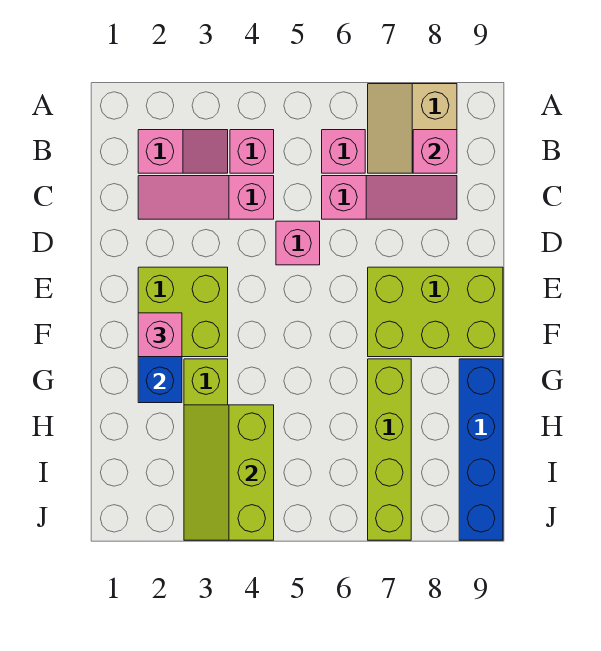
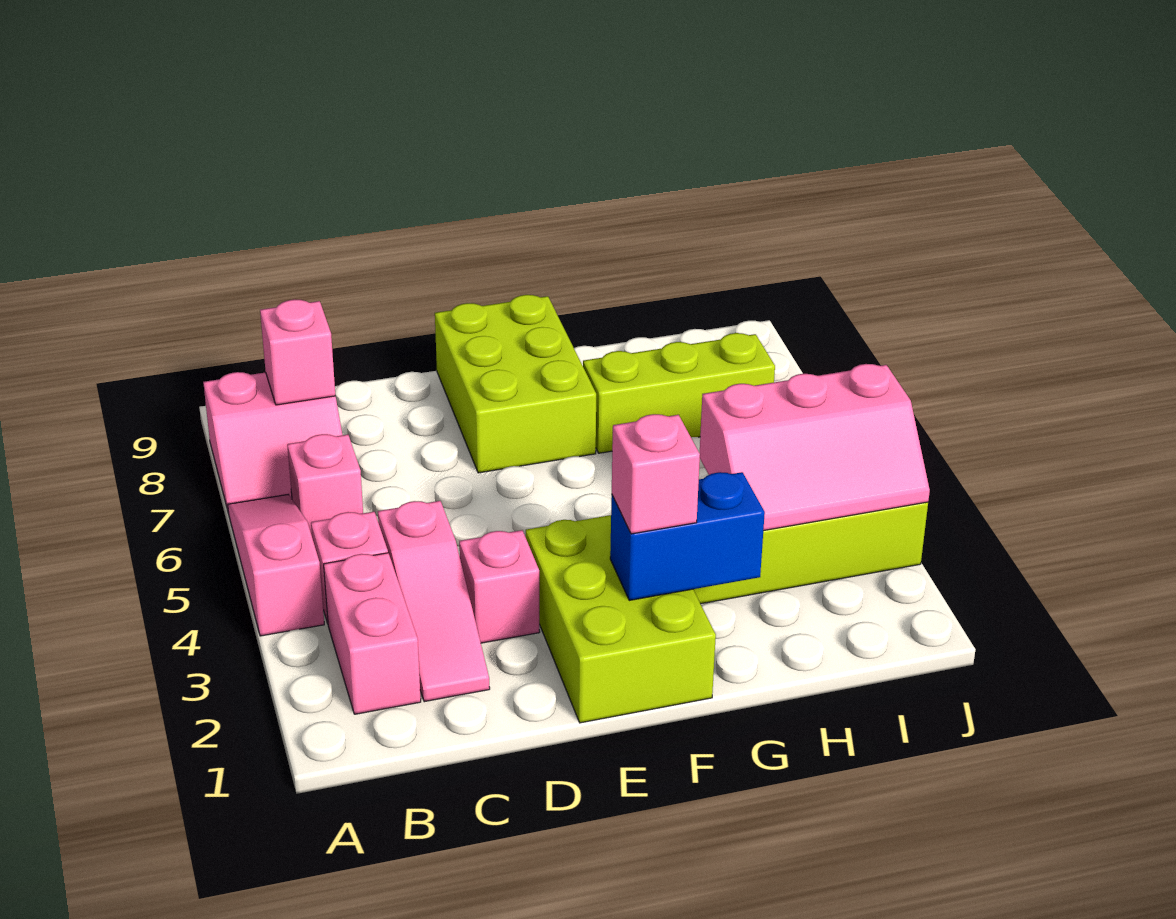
tan 2x2 slope [368,84,457,173] -> pink 2x2 slope [203,372,342,513]
pink 1x2 slope [138,130,228,173] -> pink 1x2 brick [324,553,421,714]
pink 1x3 slope [322,176,457,219] -> pink 1x3 slope moved to [228,495,324,636]
pink 1x1 brick [276,221,320,265] -> pink 1x1 brick moved to [459,530,540,643]
lime 2x2 brick [138,267,228,357] -> lime 2x3 brick [526,515,716,723]
lime 1x4 brick [368,359,411,540] -> lime 1x3 brick [583,333,775,453]
blue 1x4 brick [459,359,503,540] -> none
lime 2x3 slope [184,405,274,540] -> pink 2x3 slope [700,364,930,531]

